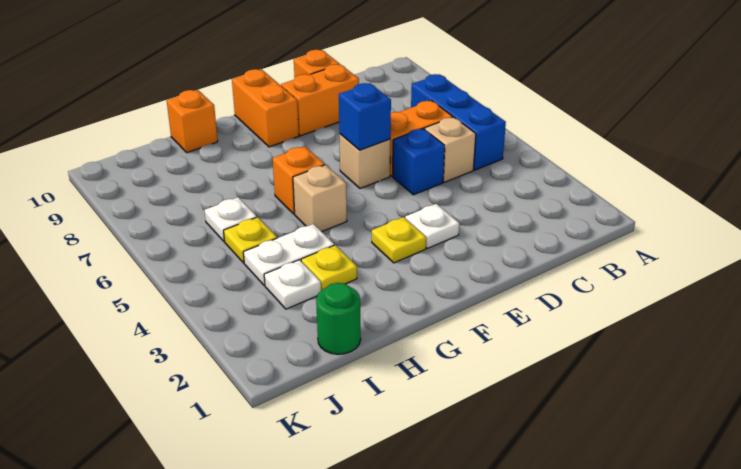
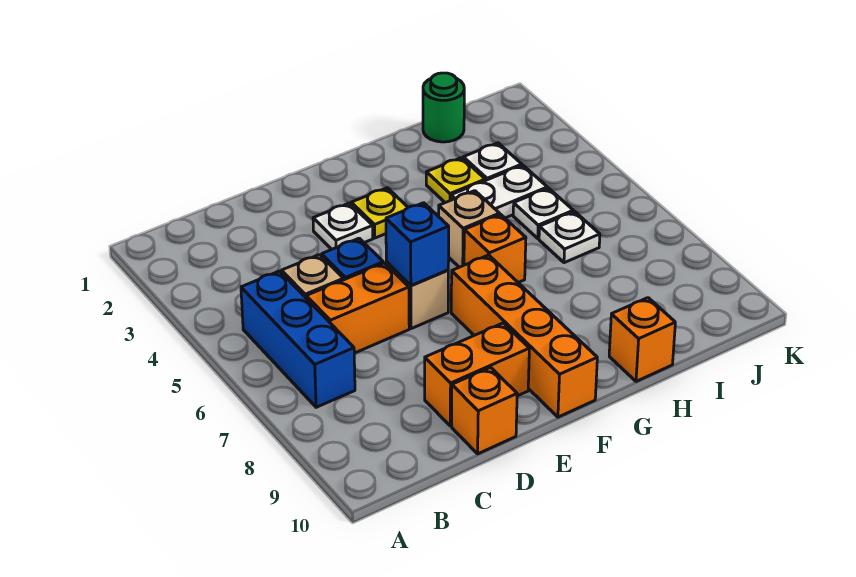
orange 1x2 brick [232,69,299,147] -> orange 1x4 brick [451,255,597,417]
yellow 1x1 plate [224,217,277,263] -> white 1x1 plate [513,188,573,239]

